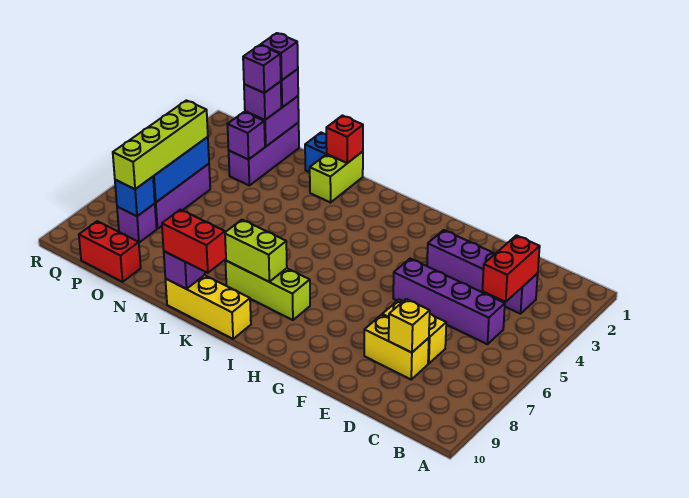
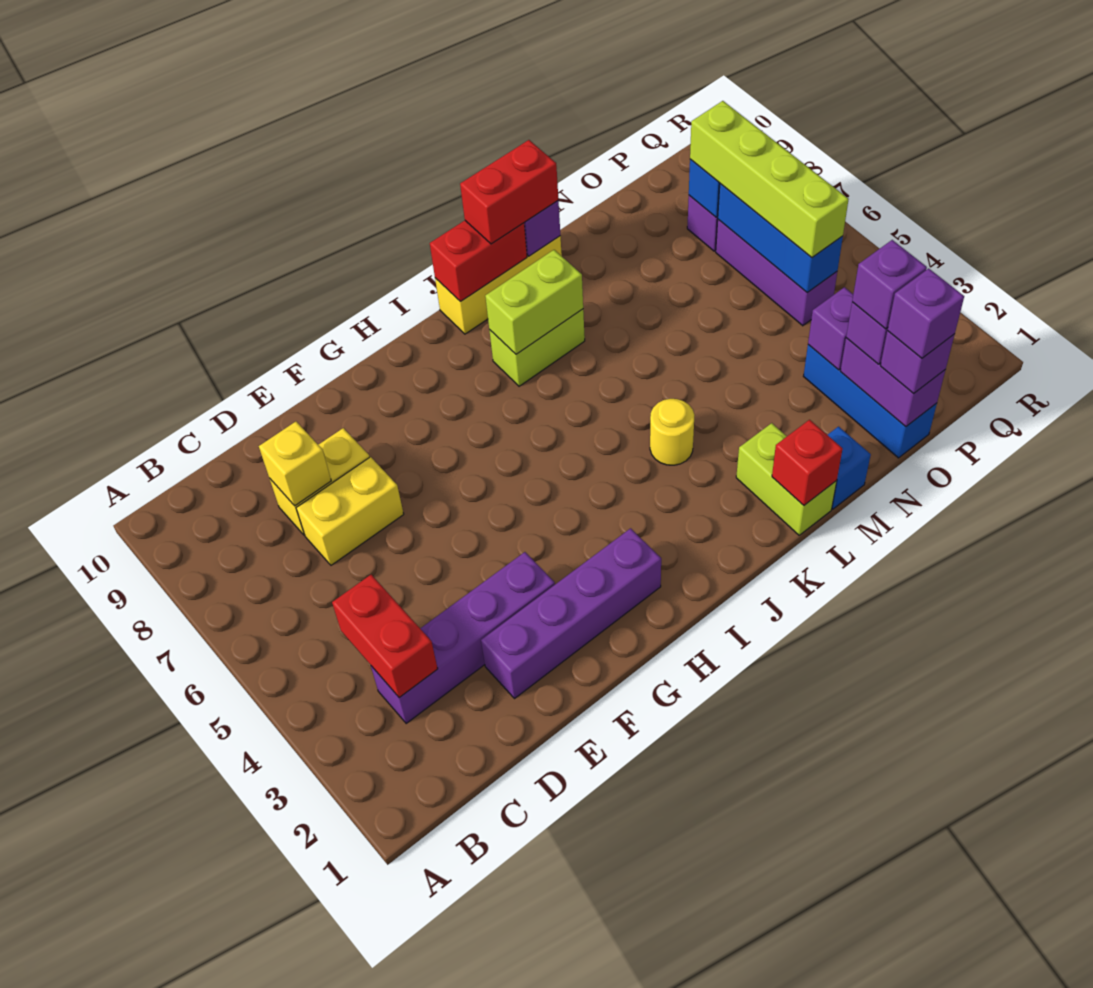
purple 1x4 brick [393,259,505,344] -> purple 1x4 brick moved to [481,528,661,699]
lime 1x3 brick [225,261,310,320] -> lime 1x2 brick [489,309,585,386]
none -> yellow 1x1 round brick [650,399,695,465]
purple 1x3 brick [229,123,299,185] -> blue 1x3 brick [803,345,937,458]
red 1x2 brick [79,221,141,282] -> red 1x2 brick moved to [430,221,527,301]

